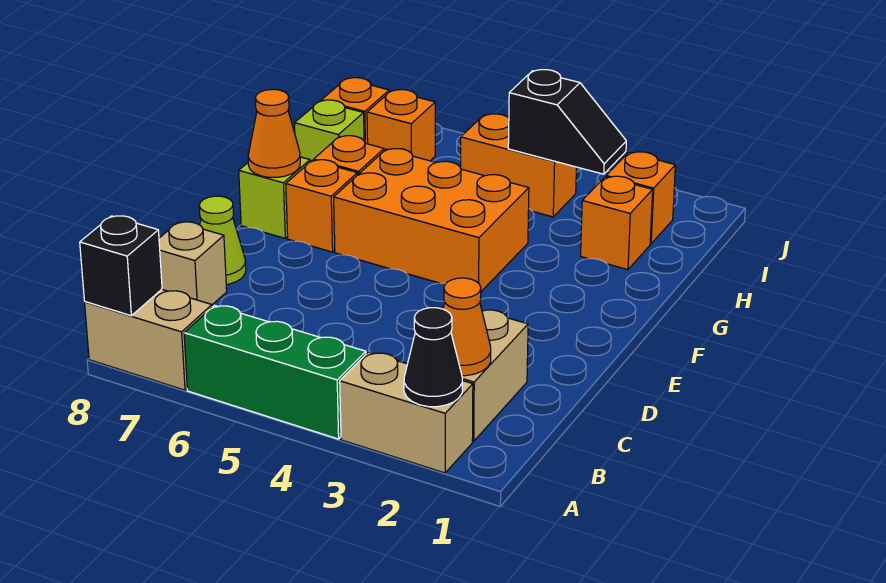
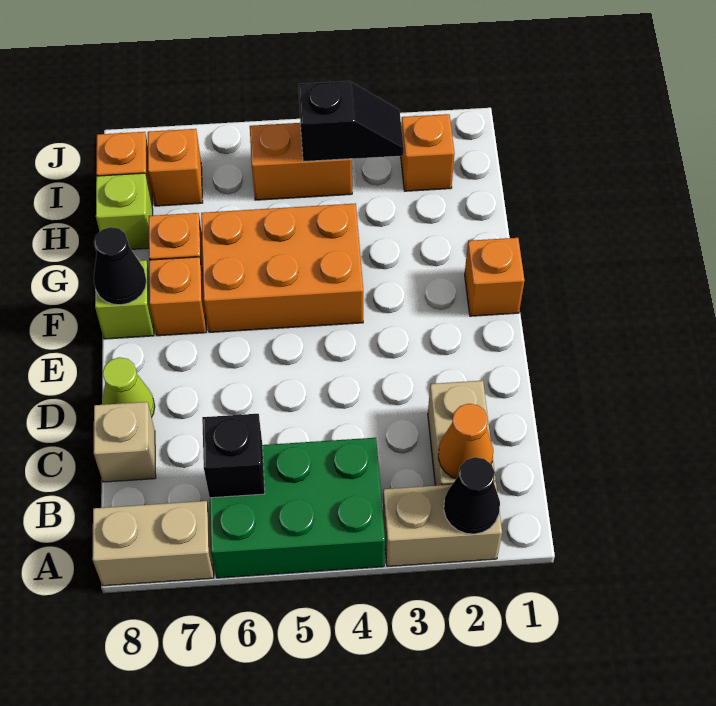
green 1x3 brick [184,305,366,439] -> green 2x3 brick [210,438,385,578]
black 1x1 brick [80,216,162,316] -> black 1x1 brick moved to [202,414,265,498]
orange 1x1 cone [248,89,300,177] -> black 1x1 cone [94,227,147,305]
orange 1x1 brick [581,176,653,270] -> orange 1x1 brick moved to [465,238,525,316]

